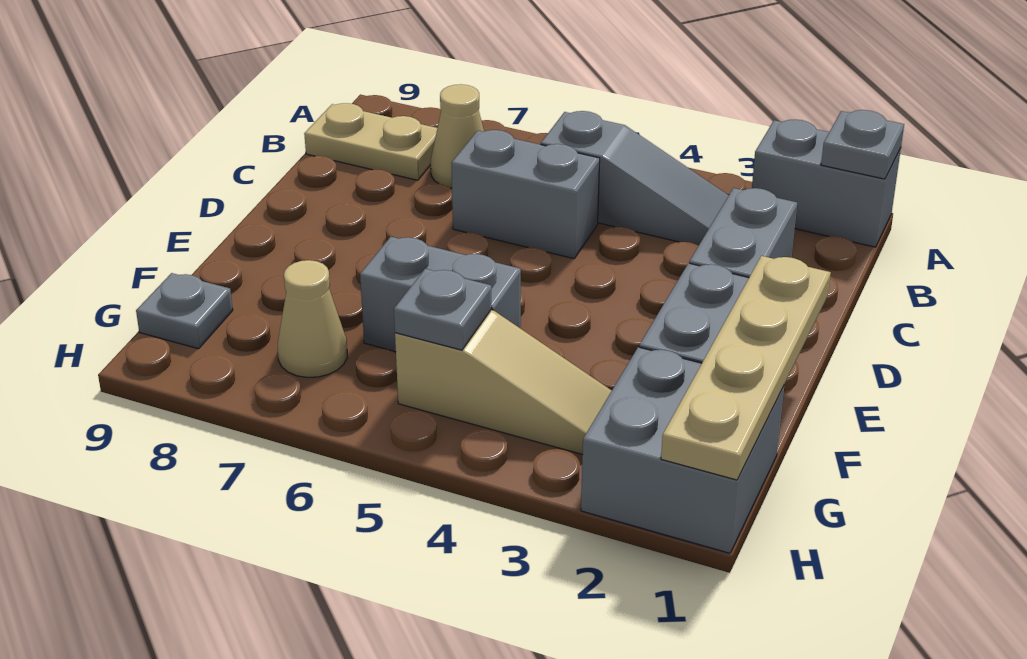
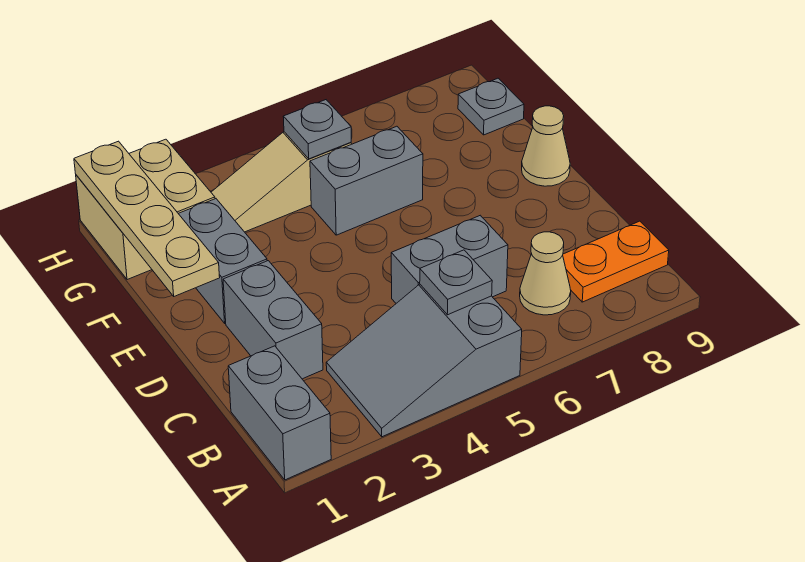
grey 1x2 brick [752,119,901,247] -> grey 1x2 brick turned to [228,346,331,480]
grey 1x1 plate [821,110,904,179] -> grey 1x1 plate moved to [420,250,492,315]
grey 1x3 slope [541,111,729,246] -> grey 2x3 slope [326,284,522,437]
tan 1x2 plate [304,103,437,180] -> orange 1x2 plate [563,221,669,302]
grey 2x2 brick [581,347,784,553] -> tan 2x2 brick [76,139,215,280]
tan 1x1 cone [277,260,347,377] -> tan 1x1 cone moved to [522,106,570,186]

